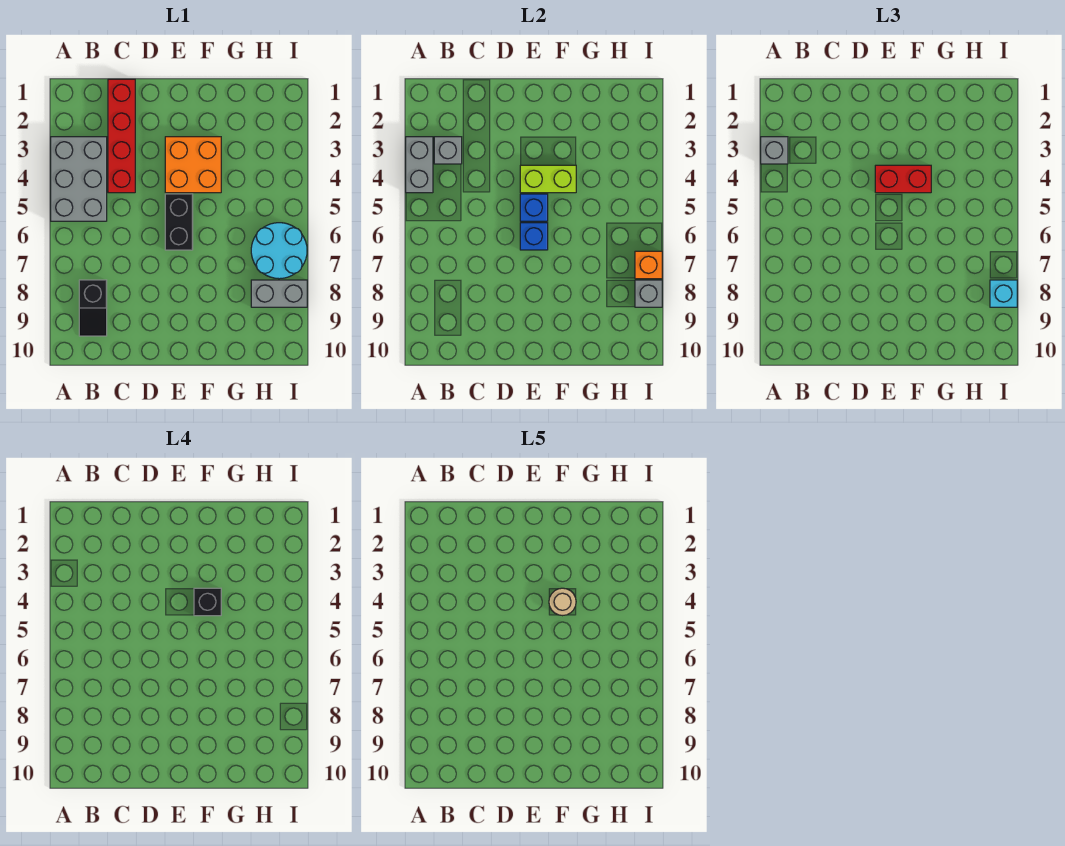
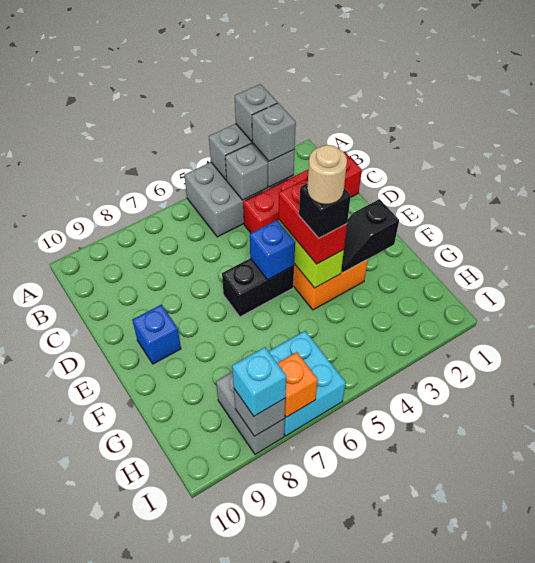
none -> grey 1x1 brick [252,103,296,161]
none -> grey 1x1 brick [225,144,268,200]
black 1x2 slope [79,280,107,336] -> black 1x2 slope moved to [341,199,399,273]
blue 1x1 brick [520,223,548,250] -> blue 1x1 brick moved to [133,305,181,364]
cyan 2x2 round brick [251,223,307,279] -> cyan 2x2 brick [269,331,346,436]

